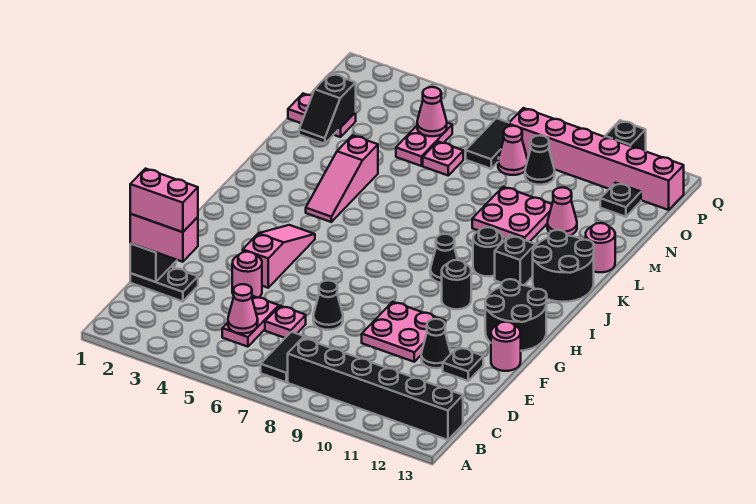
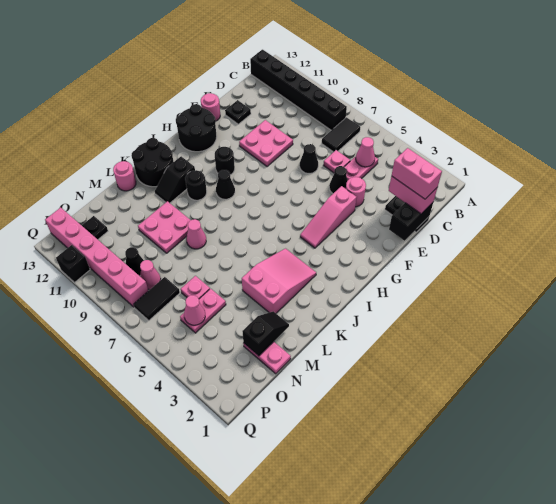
black 1x1 cone [421,319,451,368] -> black 1x1 cone moved to [329,166,348,193]
pink 1x3 slope [306,135,378,222] -> pink 2x3 slope [242,249,316,313]
pink 1x1 cone [547,187,577,236] -> pink 1x1 cone moved to [186,219,206,249]

